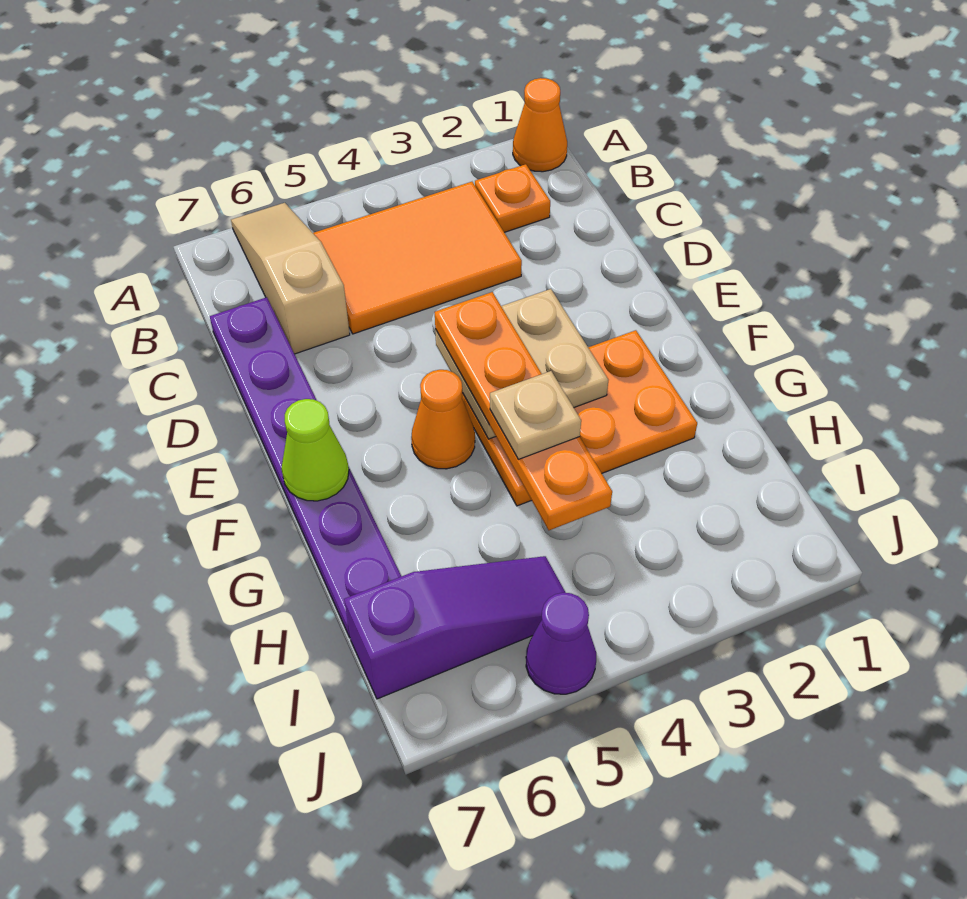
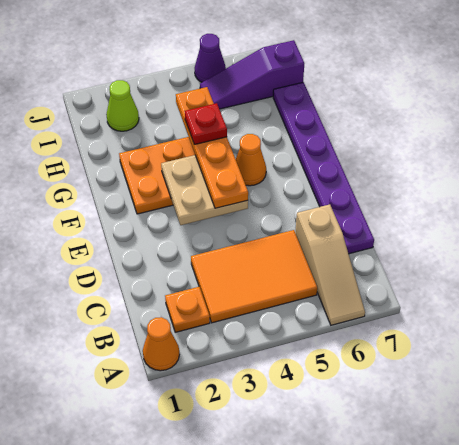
lime 1x1 cone [281,399,349,501] -> lime 1x1 cone moved to [106,80,139,131]
tan 1x1 plate [490,371,581,459] -> red 1x1 plate [185,103,227,145]

